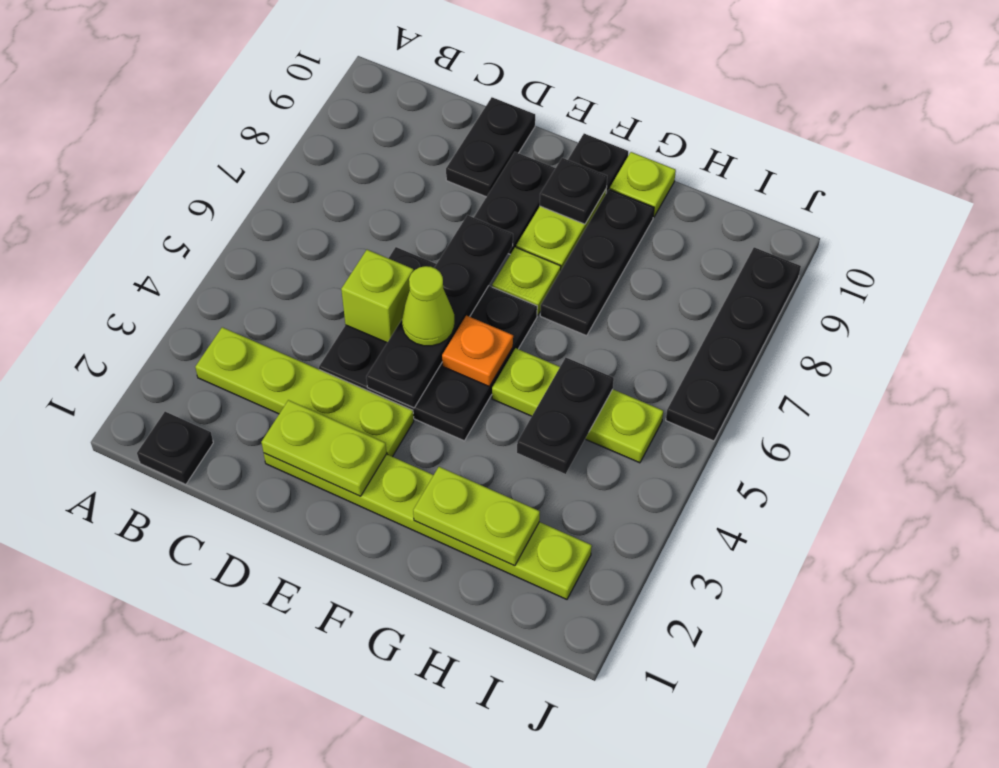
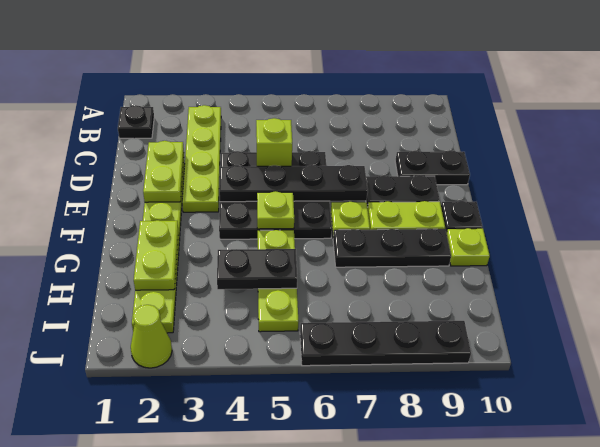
lime 1x1 cone [402,266,454,346] -> lime 1x1 cone moved to [131,305,172,368]
orange 1x1 plate [442,315,513,386] -> lime 1x1 plate [257,191,294,229]
black 1x1 plate [540,158,607,224] -> none

